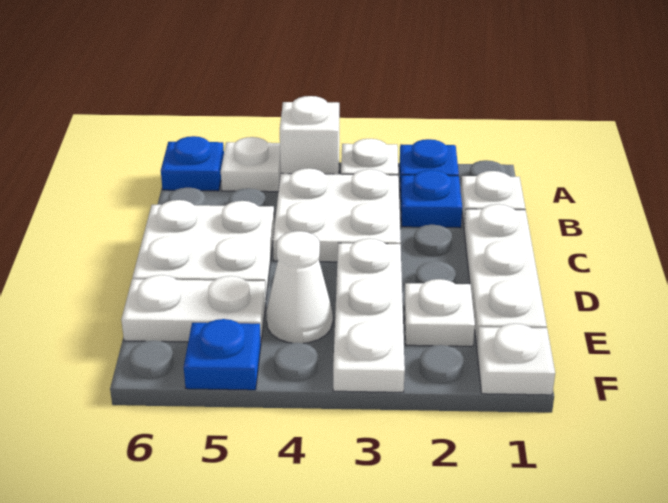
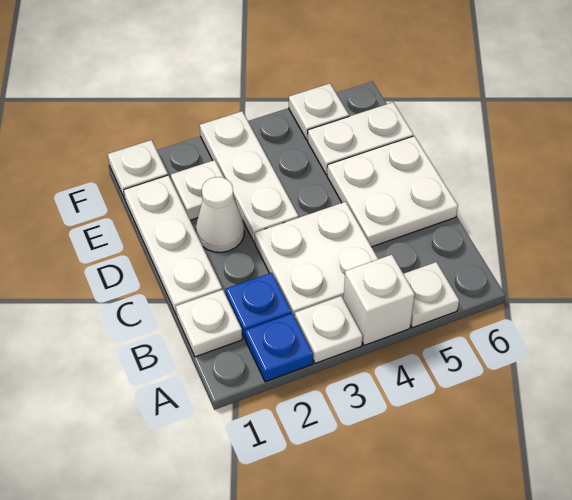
blue 1x1 plate [161,136,224,191] -> none
white 1x1 cone [266,231,333,343] -> white 1x1 cone moved to [196,177,244,252]
blue 1x1 plate [184,319,261,390] -> white 1x1 plate [289,83,349,140]

